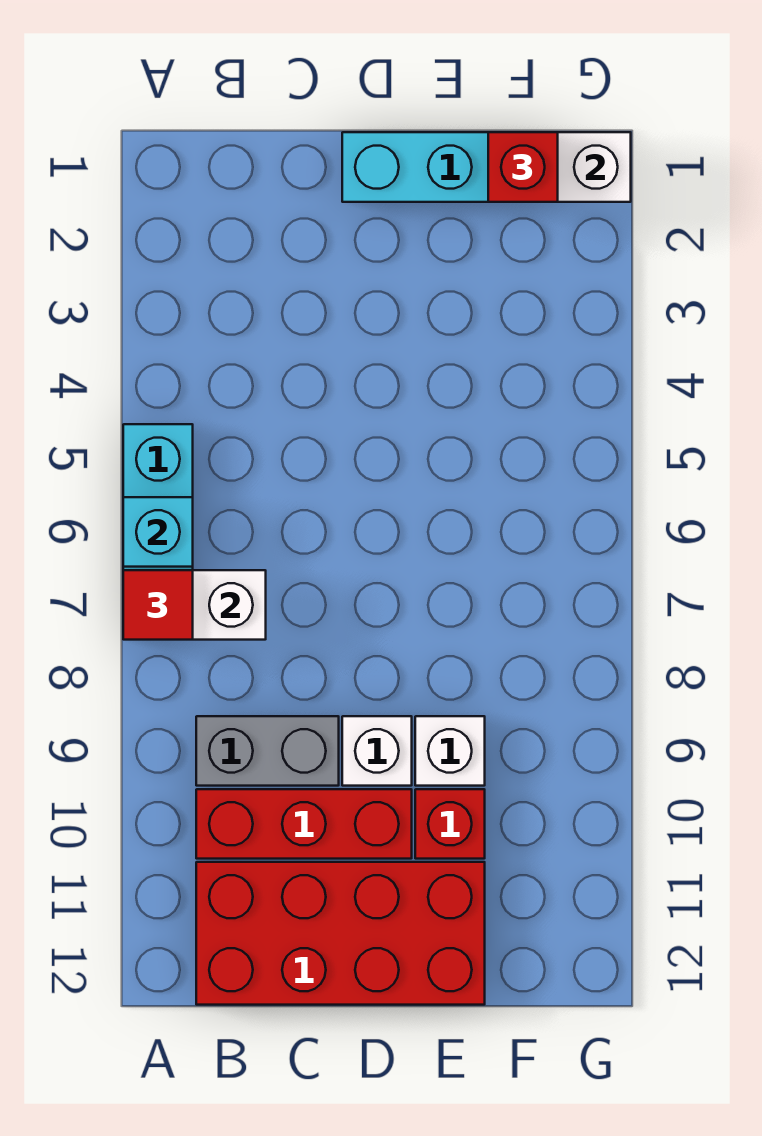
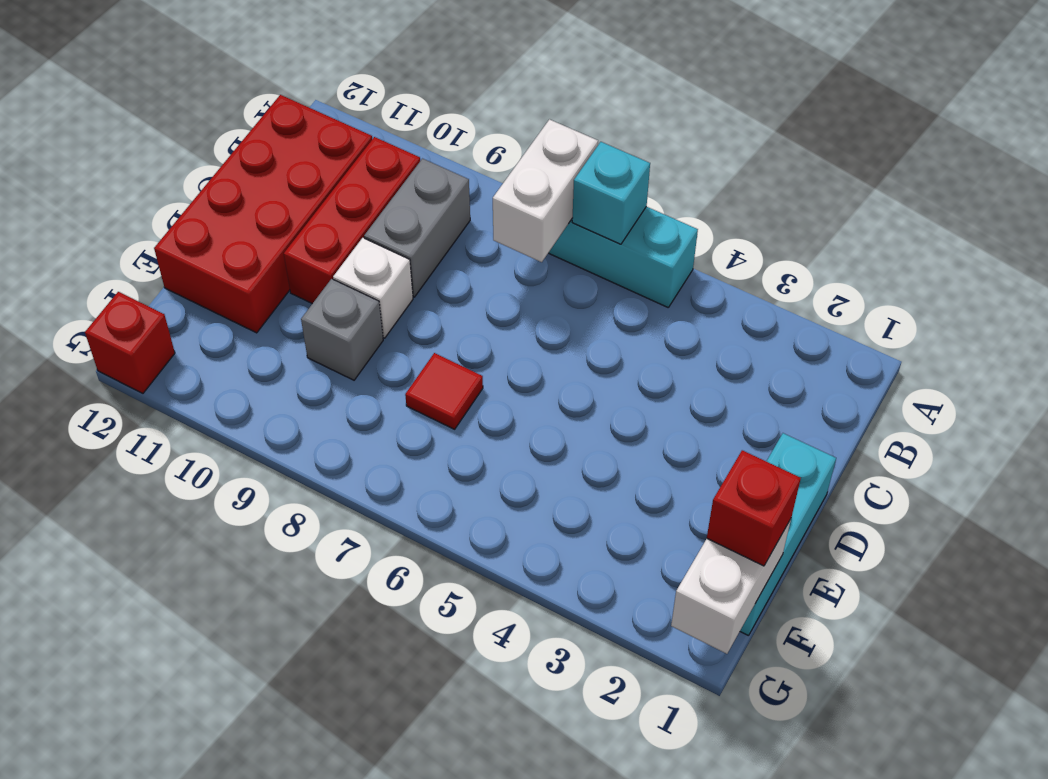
red 1x1 tile [123,570,193,640] -> red 1x1 tile moved to [405,353,483,429]
white 1x1 brick [415,716,485,786] -> grey 1x1 brick [301,279,383,380]
red 1x1 brick [415,789,485,859] -> red 1x1 brick moved to [85,292,175,393]

